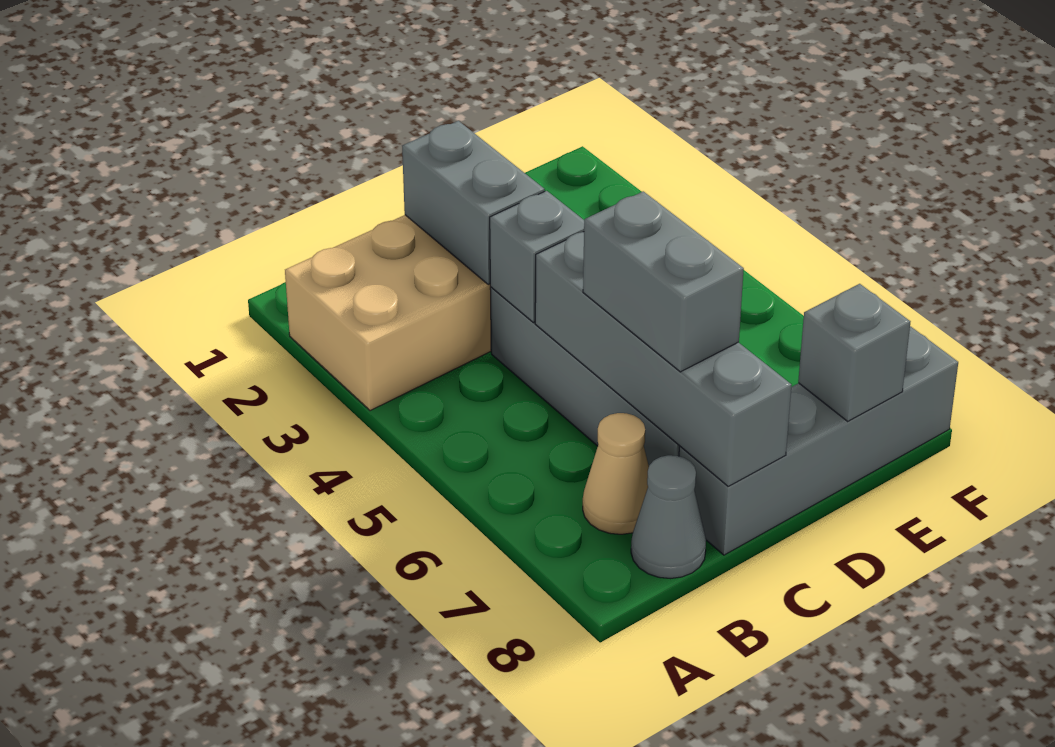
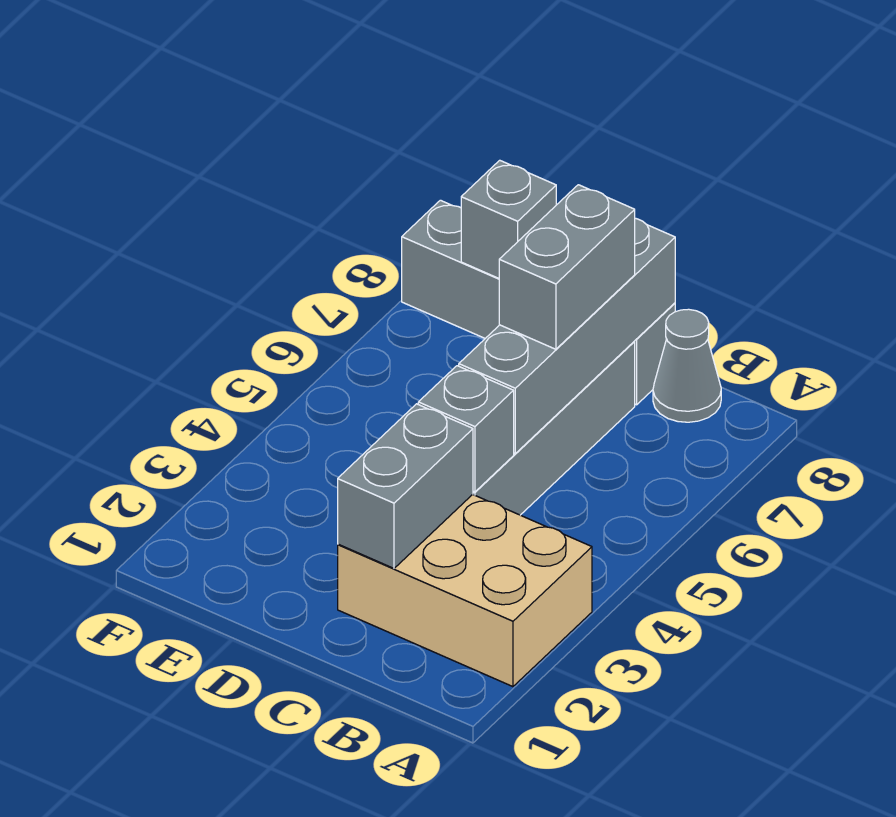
tan 1x1 cone [583,413,649,534] -> none

